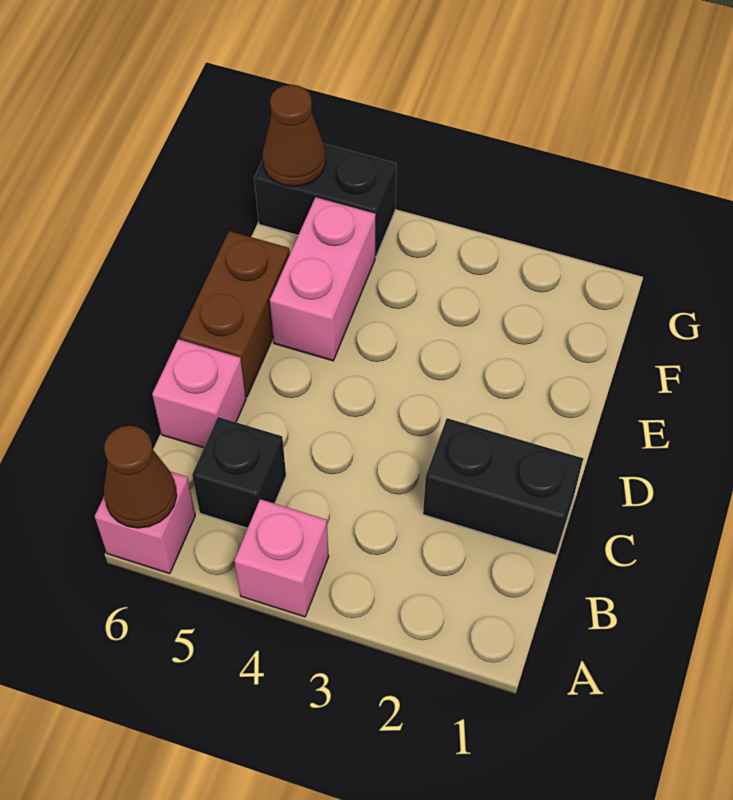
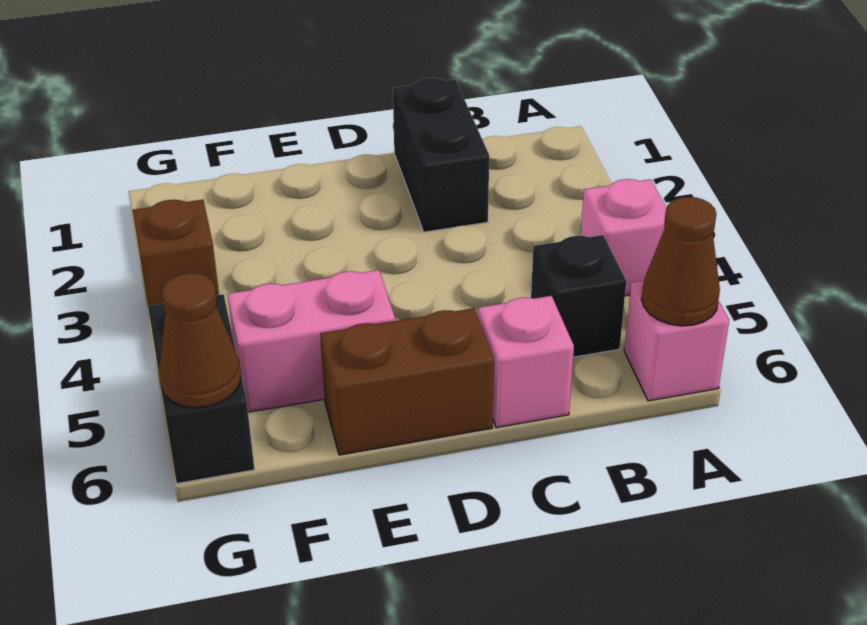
none -> brown 1x1 brick [133,200,219,306]

